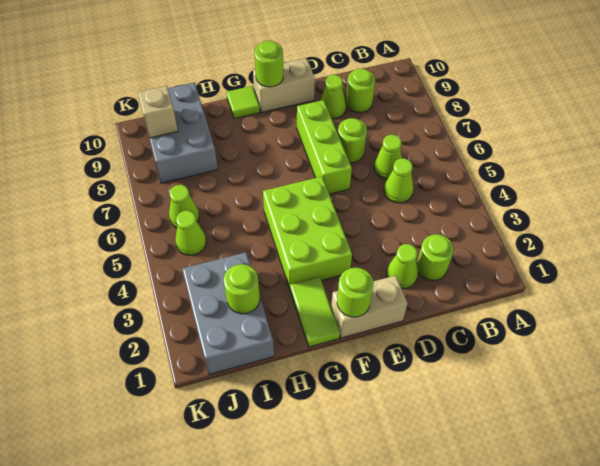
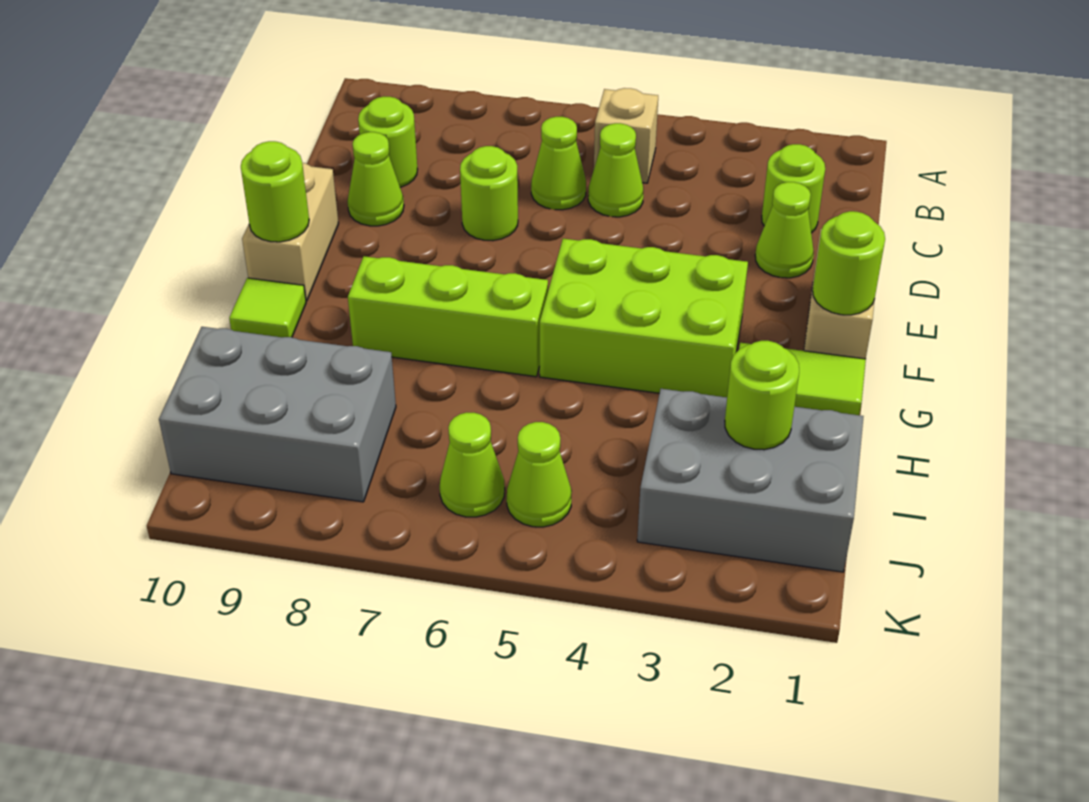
lime 1x3 brick [297,100,352,194] -> lime 1x3 brick moved to [348,256,548,377]
tan 1x1 brick [138,86,178,138] -> tan 1x1 brick moved to [594,88,658,183]

